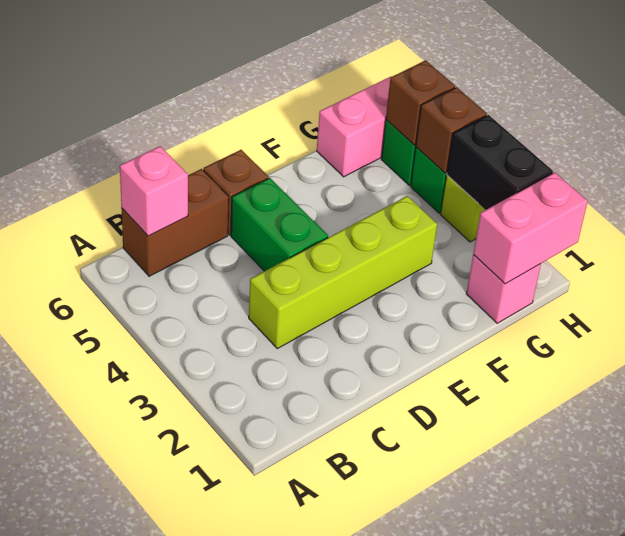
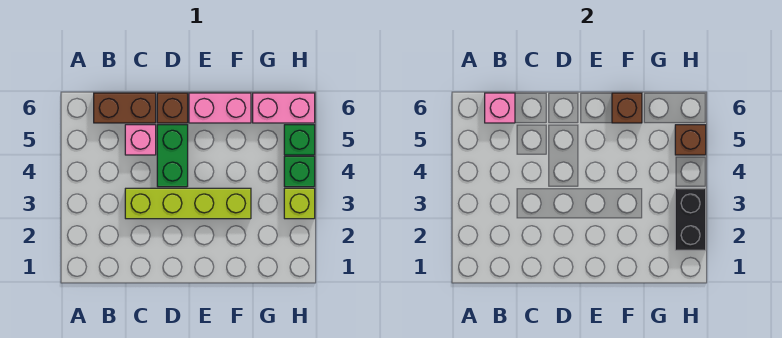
pink 1x1 brick [466,255,541,323] -> pink 1x1 brick moved to [125,125,156,155]
pink 1x2 brick [473,172,588,284] -> pink 1x2 brick moved to [189,93,251,123]
brown 1x1 brick [416,87,487,173] -> brown 1x1 brick moved to [612,93,642,123]

